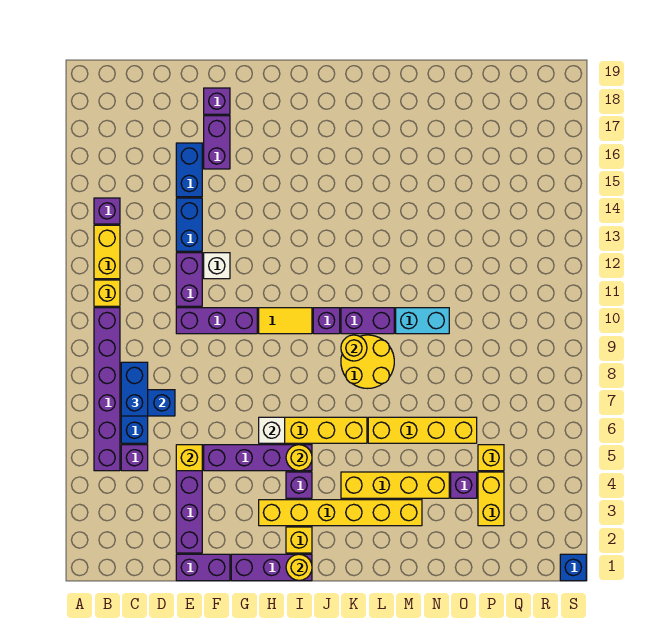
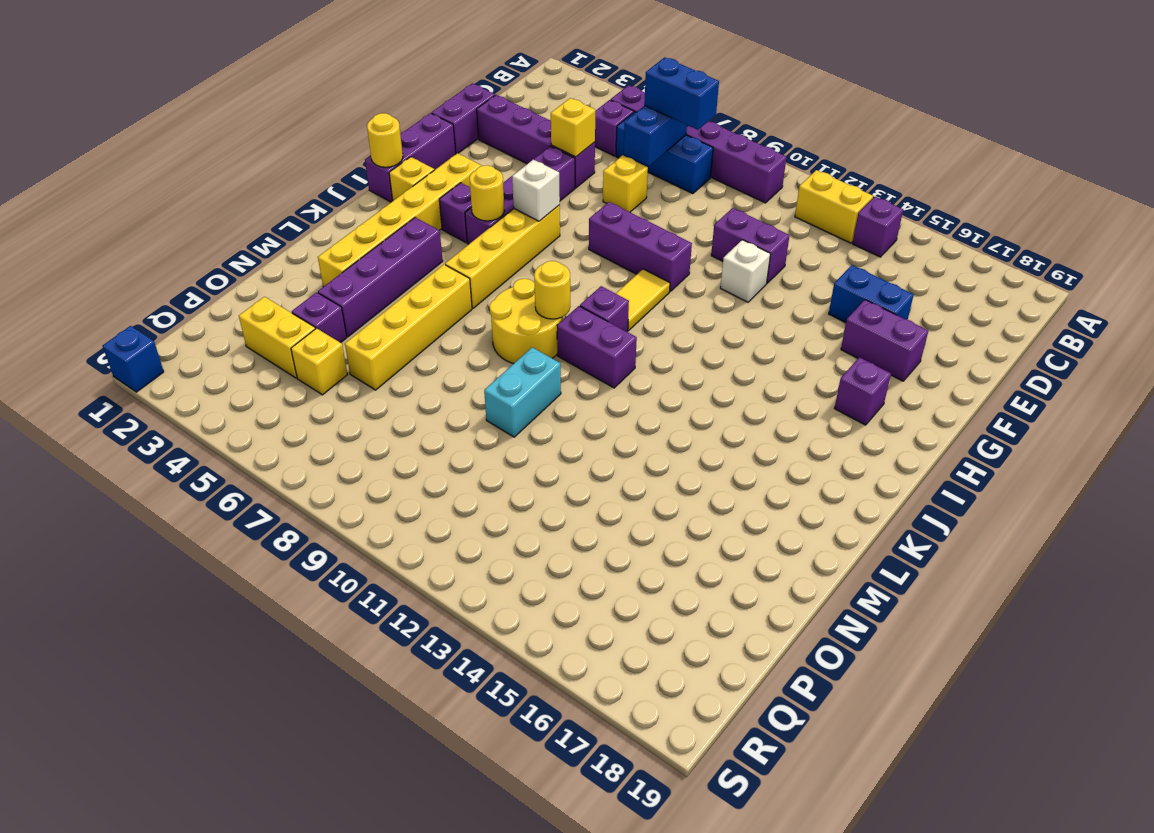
yellow 1x1 brick [94,280,120,306] -> yellow 1x1 brick moved to [603,155,648,212]
purple 1x3 brick [176,308,257,334] -> purple 1x3 brick turned to [589,202,692,291]
blue 1x2 brick [176,198,202,251] -> none
purple 1x1 brick [204,88,230,114] -> purple 1x1 brick moved to [834,357,891,425]
yellow 1x4 brick [341,472,449,498] -> purple 1x4 brick [318,217,443,337]
purple 1x2 brick [341,308,394,334] -> purple 1x2 brick turned to [557,306,637,388]

